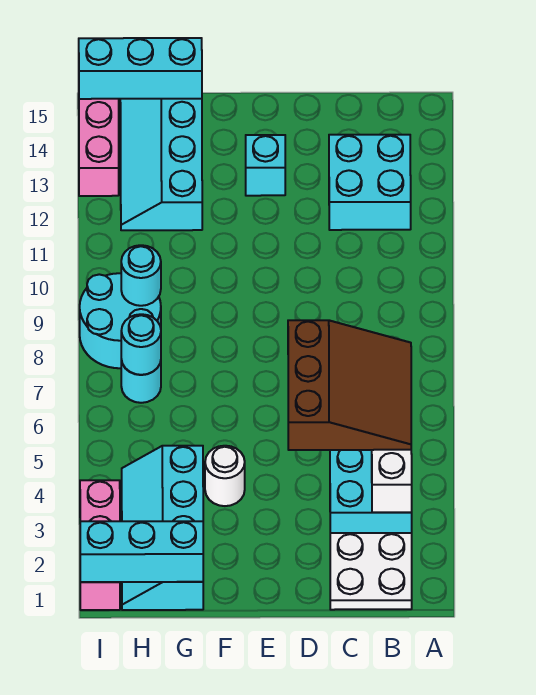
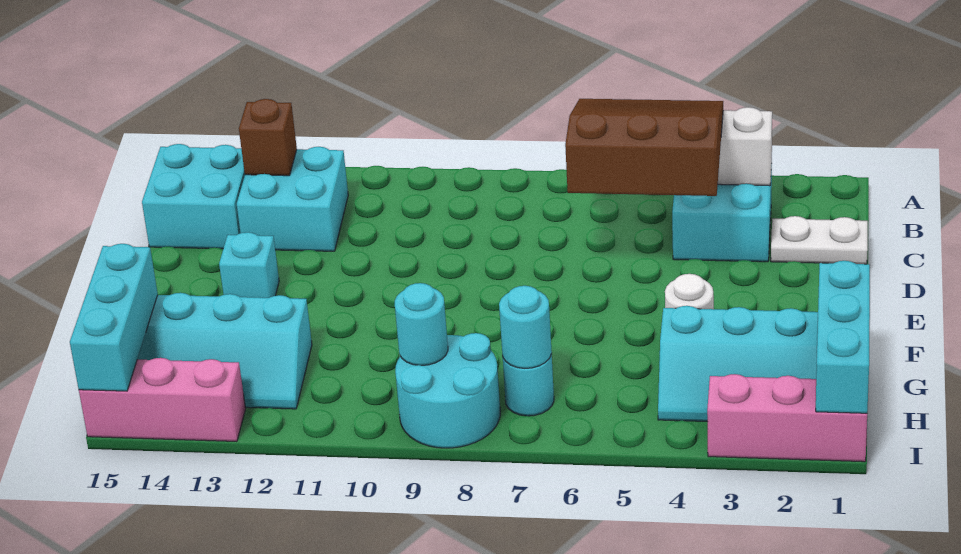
white 2x2 plate [330,533,412,610] -> white 1x2 plate [771,216,868,264]
none -> brown 1x1 brick [239,99,297,176]
none -> cyan 2x2 brick [142,144,245,249]

